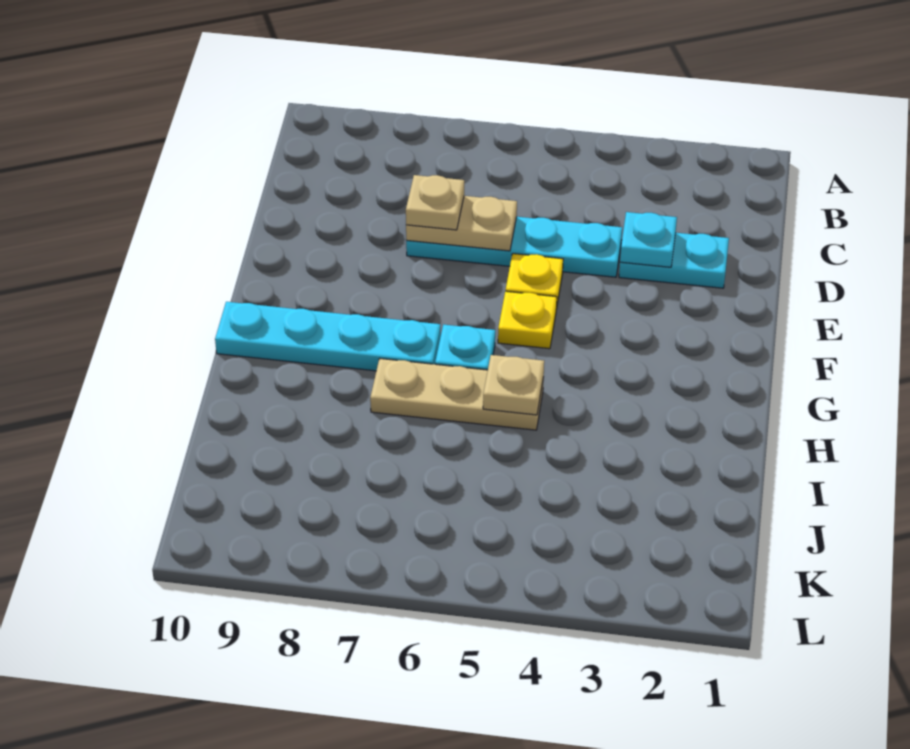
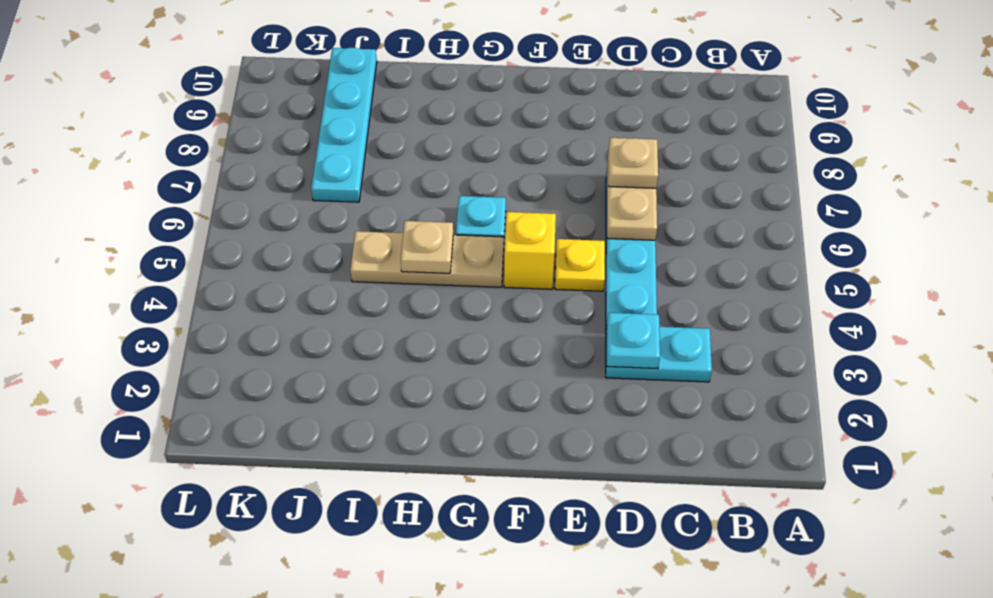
cyan 1x2 plate [619,233,729,288] -> cyan 1x2 plate turned to [606,327,712,382]
yellow 1x1 plate [498,291,557,349] -> yellow 1x1 brick [504,212,556,289]
cyan 1x4 plate [215,302,441,371] -> cyan 1x4 plate moved to [311,48,377,202]
tan 1x3 plate [370,359,544,430] -> tan 1x3 plate turned to [350,231,504,287]

